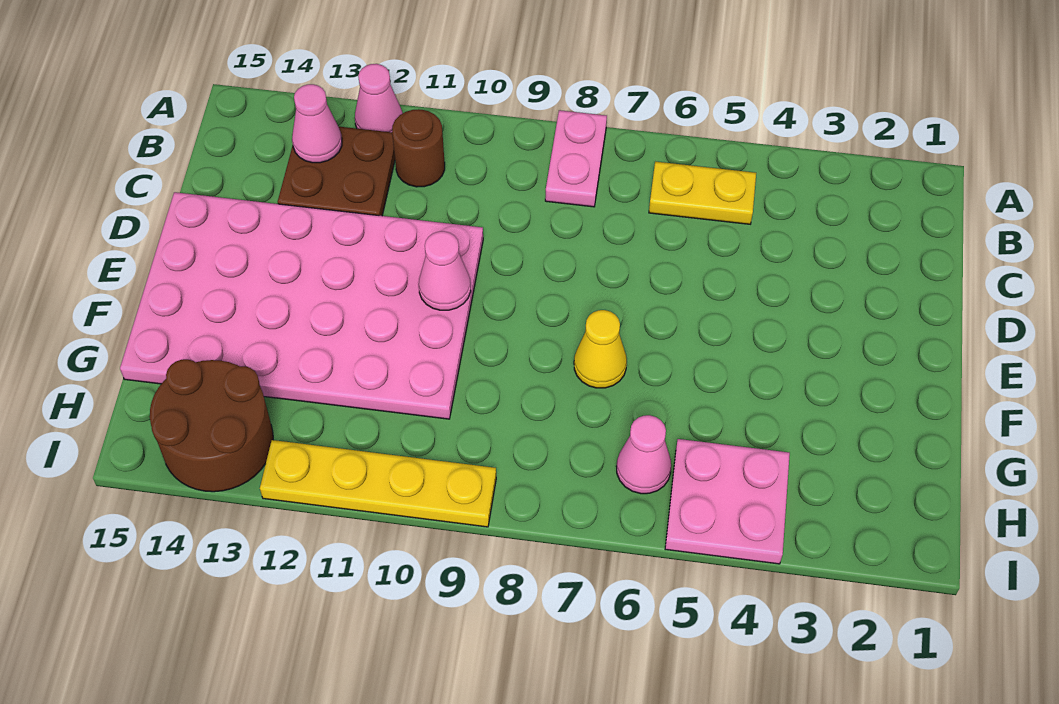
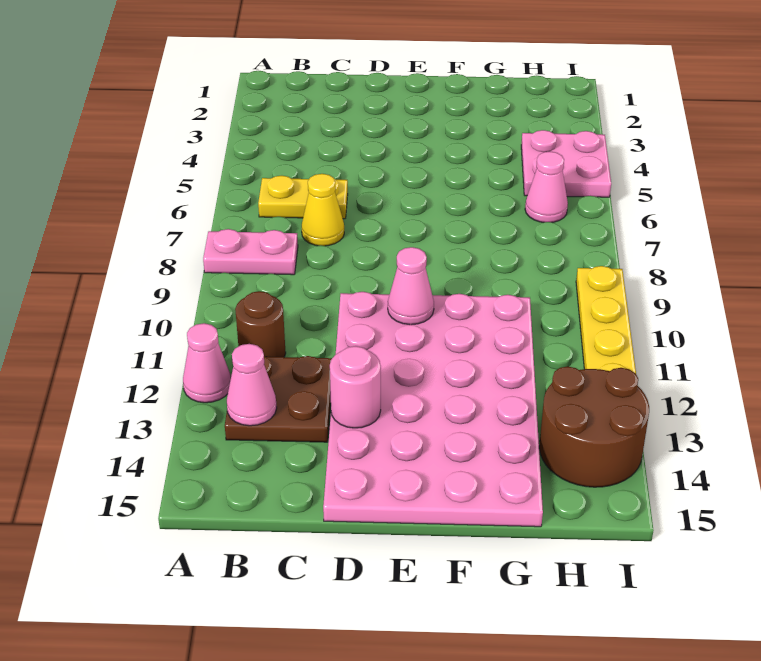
yellow 1x2 plate [649,162,756,224] -> yellow 1x2 plate turned to [258,176,348,219]
none -> pink 1x1 round brick [330,346,381,428]
yellow 1x1 cone [574,310,627,388] -> yellow 1x1 cone moved to [302,174,344,246]

